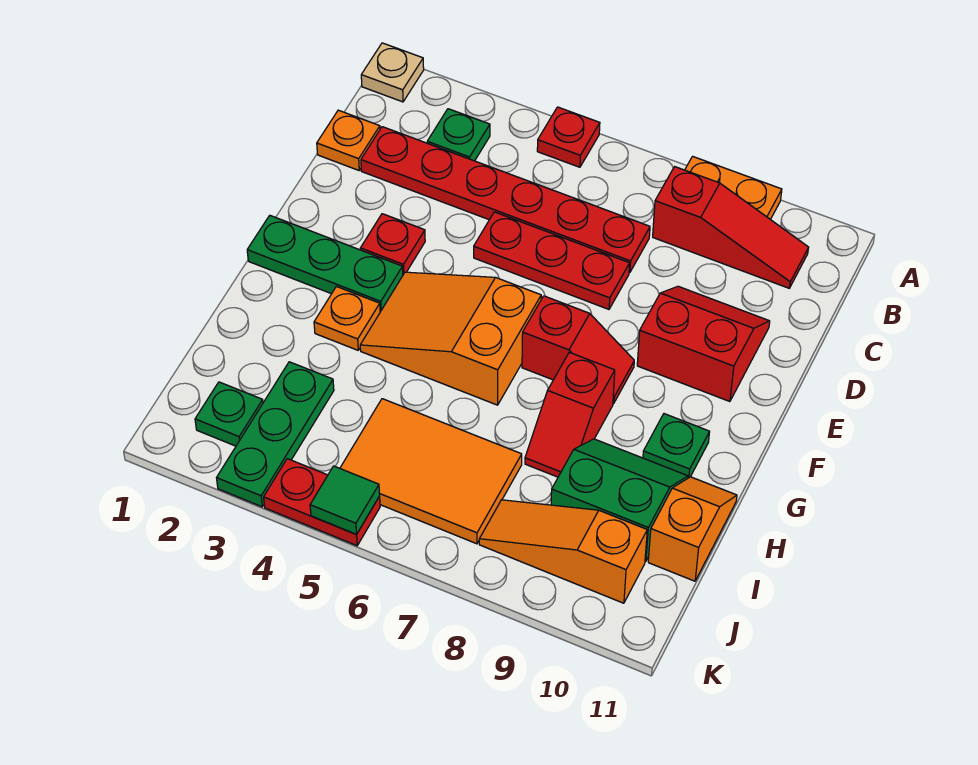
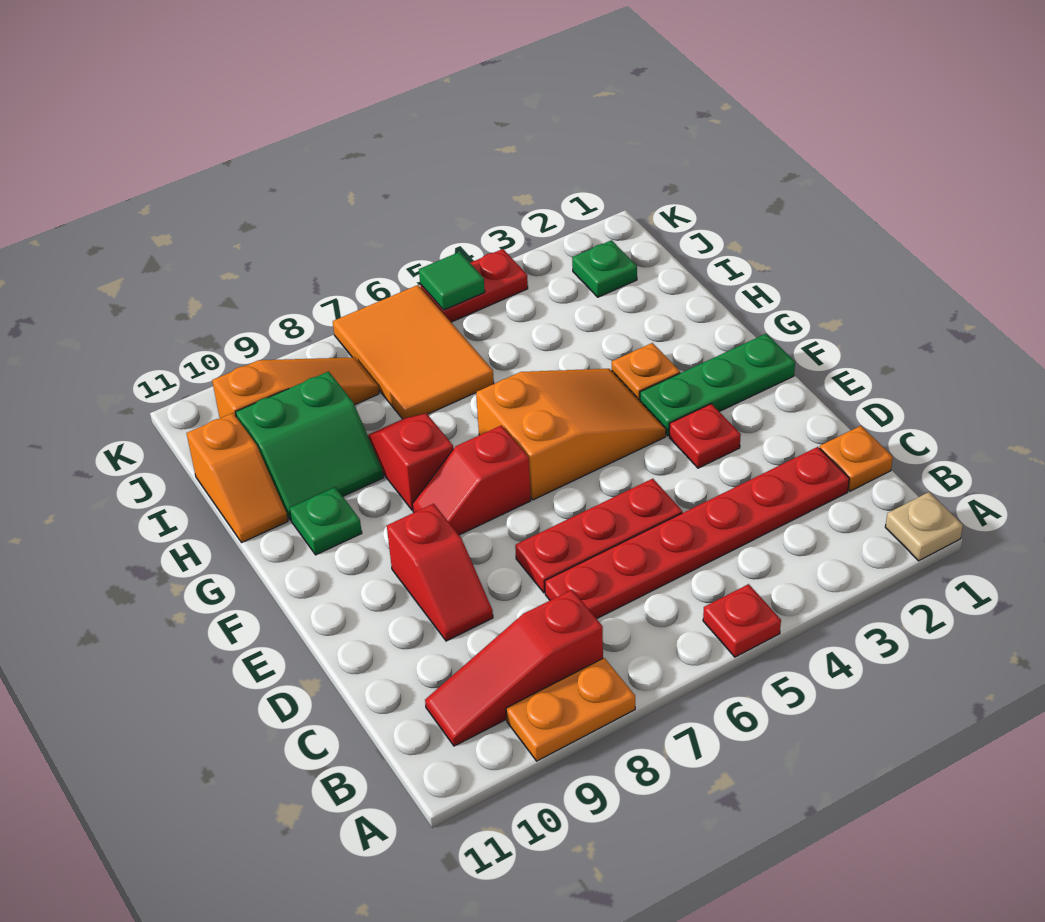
green 1x1 plate [427,109,490,161] -> none
red 2x2 slope [637,286,770,402] -> red 1x2 slope [387,504,493,641]
green 1x3 plate [217,362,334,507] -> none
orange 2x3 tile [340,399,522,544] -> orange 2x3 tile turned to [333,285,494,419]

